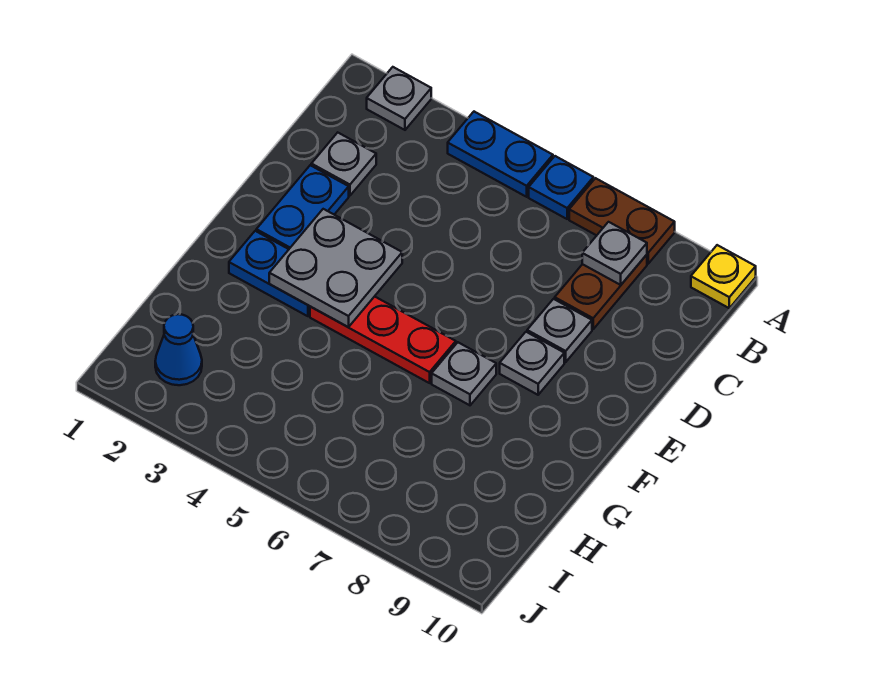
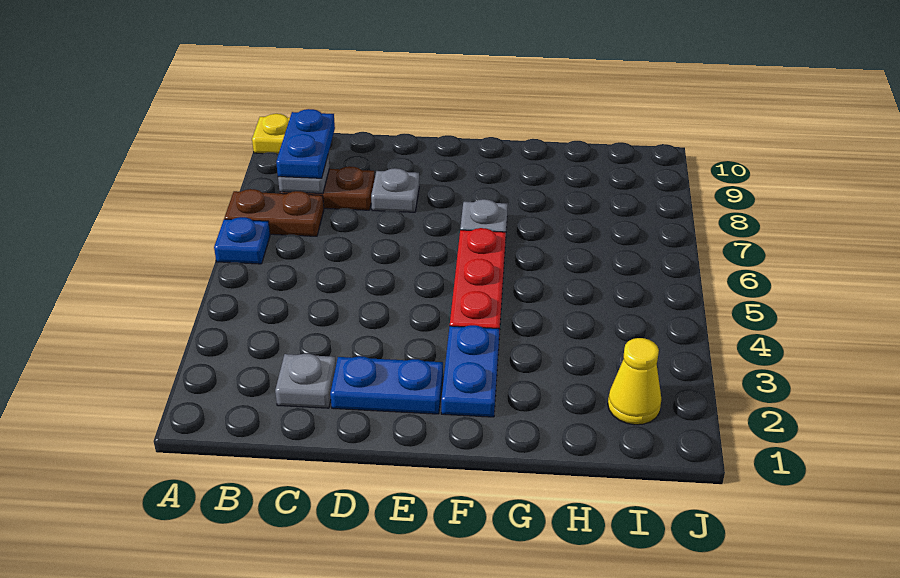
grey 1x1 plate [367,67,431,130] -> none
blue 1x2 plate [448,112,553,197] -> blue 1x2 plate moved to [276,109,335,178]
brown 1x2 plate [569,178,675,264] -> brown 1x2 plate turned to [224,189,324,236]
grey 2x2 plate [269,209,402,327] -> none
grey 1x1 plate [500,332,564,395] -> none
blue 1x1 cone [155,314,202,385] -> yellow 1x1 cone [608,338,662,425]

